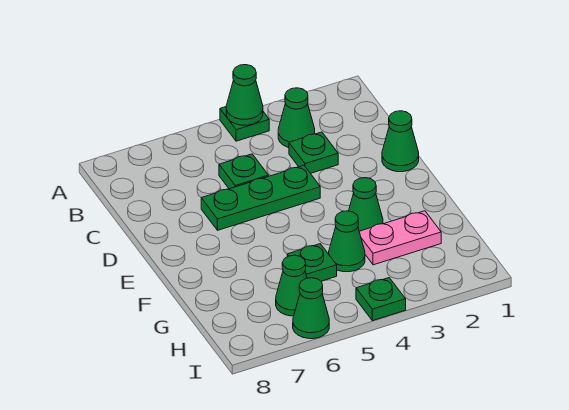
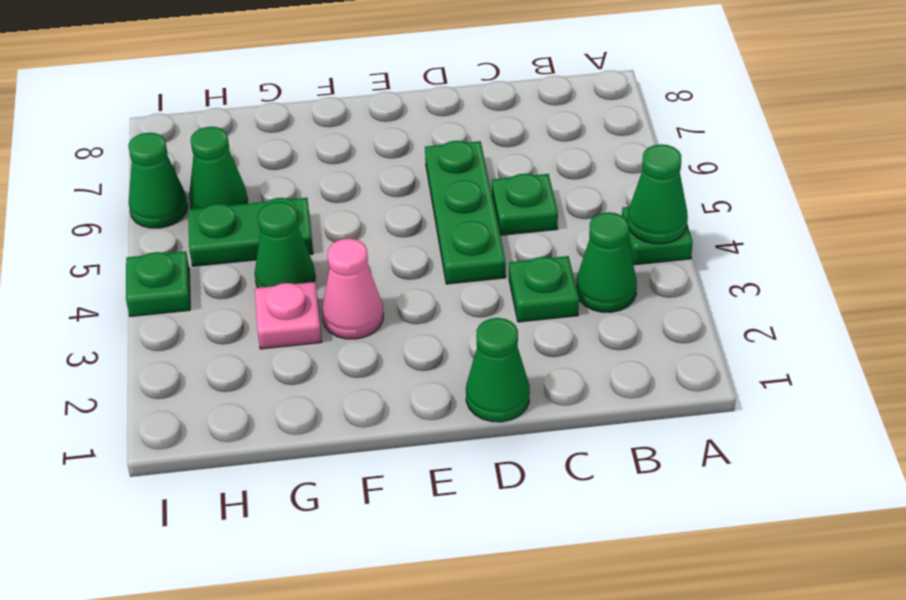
green 1x1 cone [349,178,383,231] -> pink 1x1 cone [322,239,384,339]
pink 1x2 plate [359,211,441,265] -> pink 1x1 plate [255,282,322,349]
green 1x1 plate [287,244,337,281] -> green 1x2 plate [188,198,313,266]

